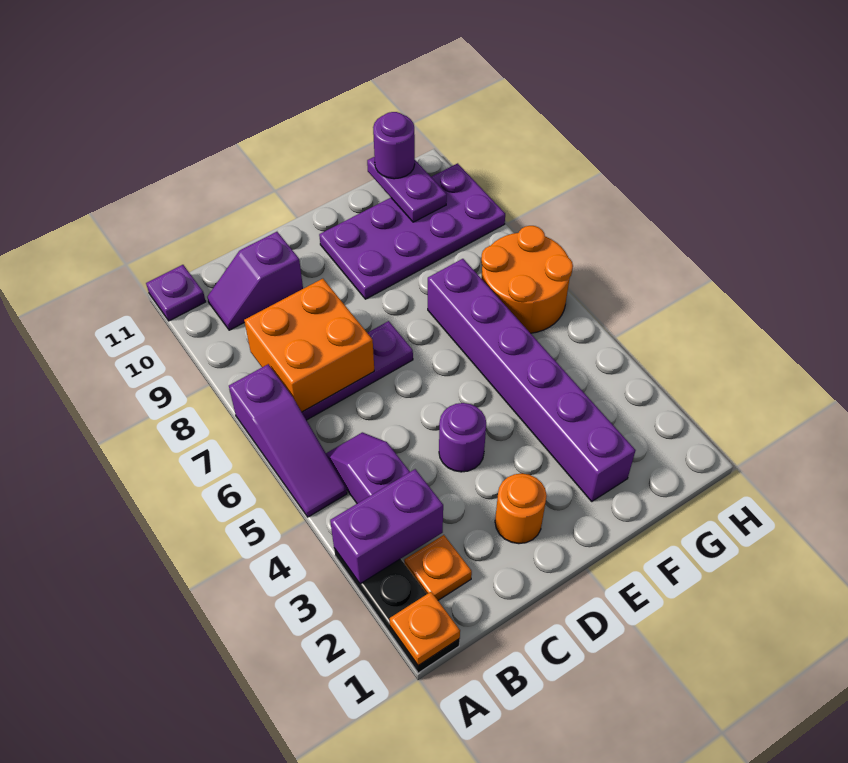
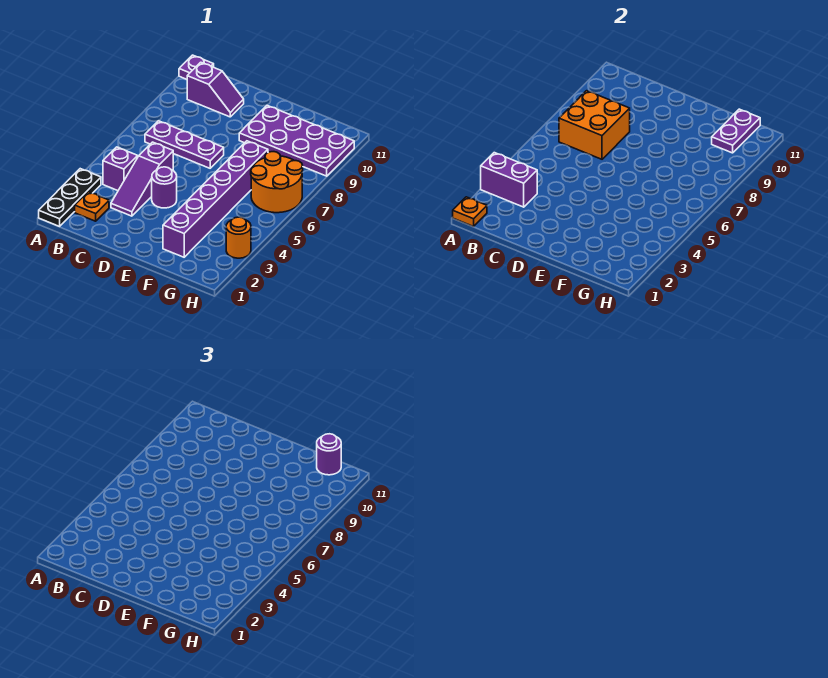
purple 1x3 slope [229,364,347,517] -> purple 1x3 slope moved to [111,142,173,216]
purple 1x2 slope [207,232,303,330] -> purple 1x2 slope turned to [187,62,244,117]
orange 1x1 round brick [495,474,547,544] -> orange 1x1 round brick moved to [226,217,251,258]

